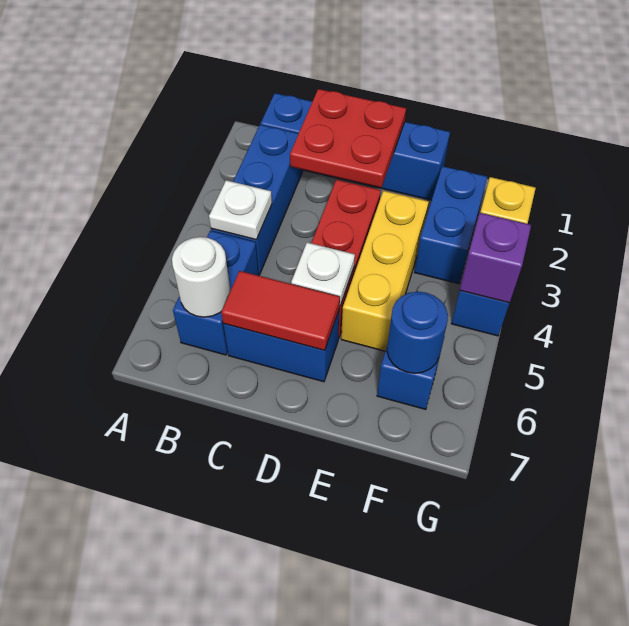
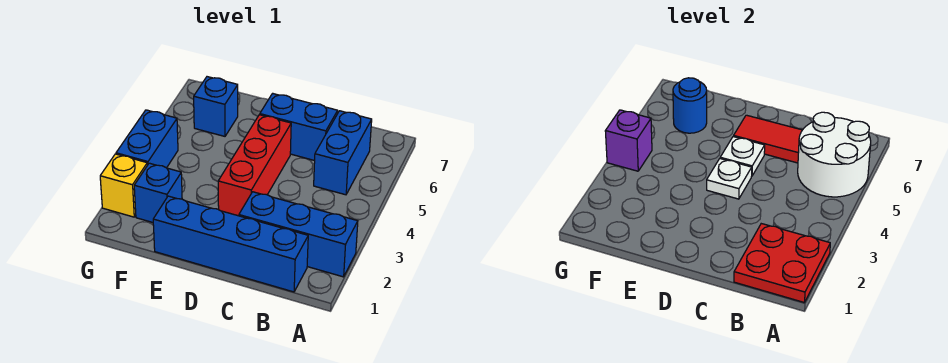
blue 1x3 brick [211,125,303,275] -> blue 1x3 brick turned to [239,192,358,277]
white 1x1 plate [209,180,272,240] -> white 1x1 plate moved to [707,159,752,199]
white 1x1 round brick [172,237,231,317] -> white 2x2 round brick [798,112,871,197]
red 2x2 plate [290,89,406,188] -> red 2x2 plate moved to [734,224,830,302]
yellow 1x3 brick [341,191,429,351] -> none
blue 1x2 brick [415,166,487,284] -> blue 1x1 brick [134,163,182,222]

